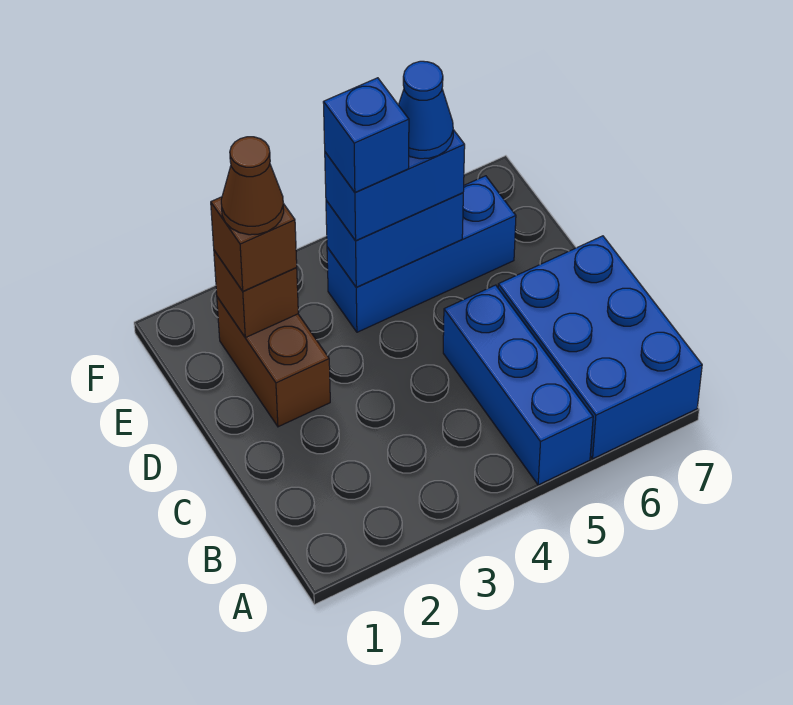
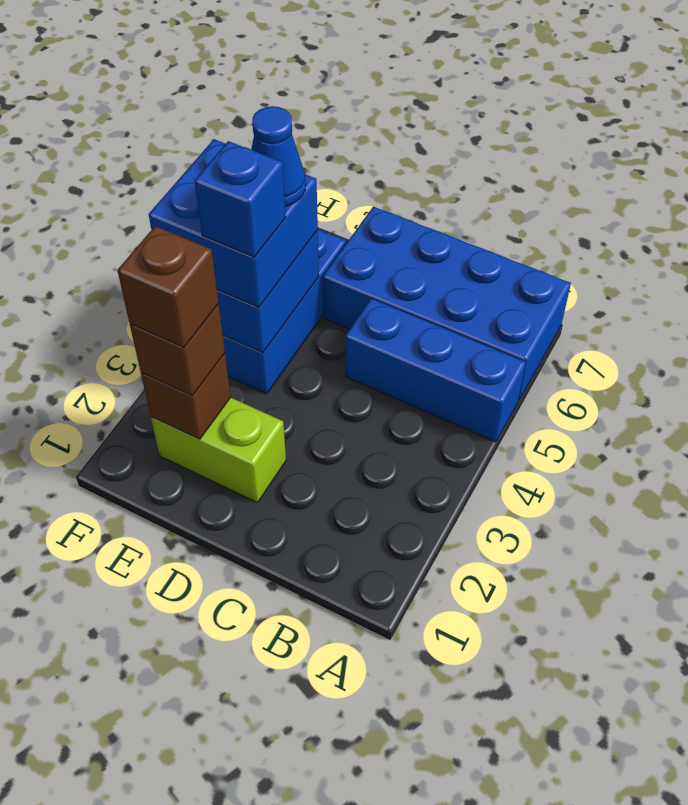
blue 2x3 brick [498,236,702,459] -> blue 2x4 brick [323,206,571,400]
brown 1x2 brick [217,297,330,427] -> lime 1x2 brick [151,398,286,503]
brown 1x1 cone [221,137,284,235] -> brown 1x1 brick [117,226,219,348]
blue 1x2 brick [325,130,465,241] -> blue 2x2 brick [149,139,318,307]

